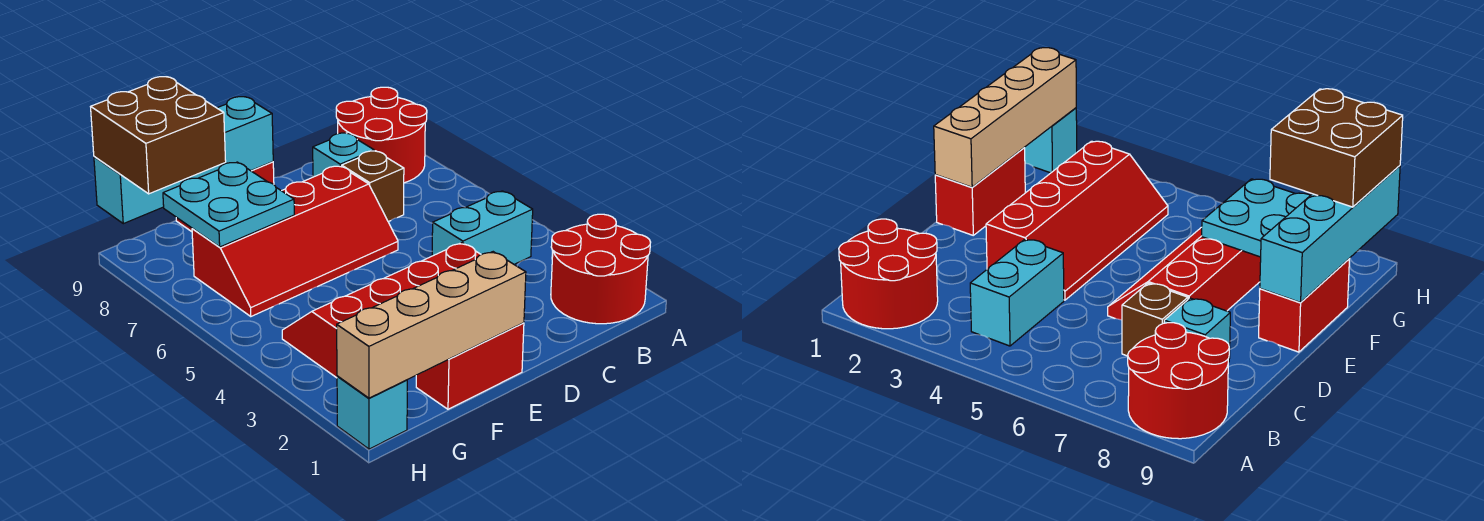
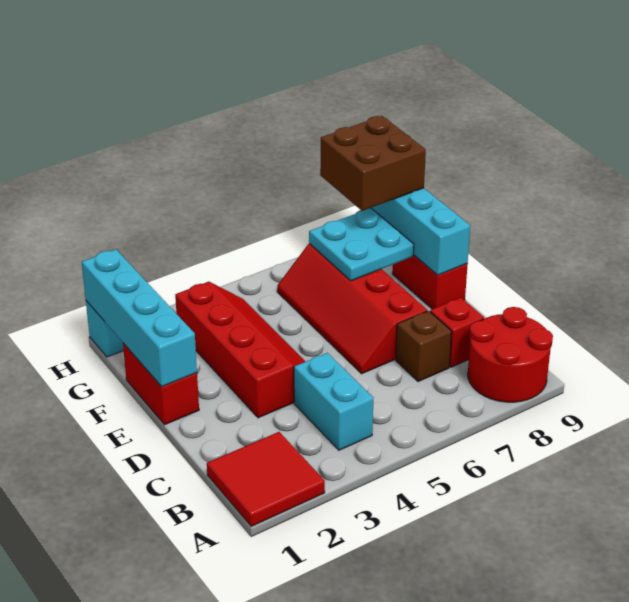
red 2x2 round brick [551,214,651,324] -> red 2x2 tile [207,432,325,526]
cyan 1x1 brick [313,133,374,177] -> red 1x1 brick [430,298,484,367]
tan 1x4 brick [337,252,526,398] -> cyan 1x4 brick [82,249,197,387]

